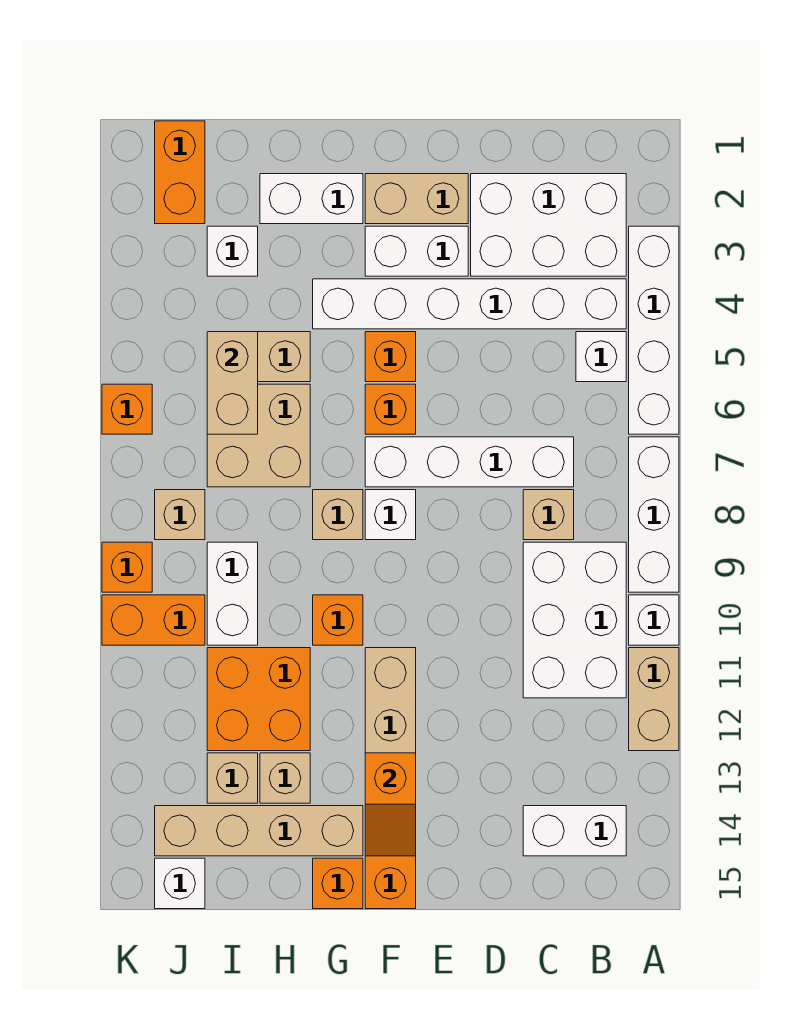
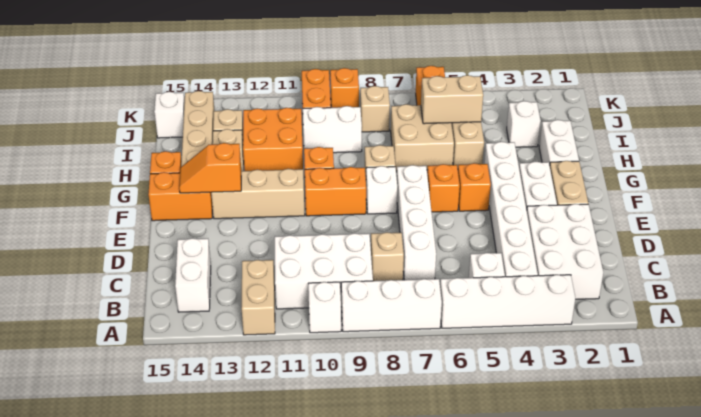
tan 1x2 brick [629,648,679,751] -> tan 1x2 brick turned to [242,260,275,335]
orange 1x2 brick [155,121,205,224] -> orange 1x2 brick moved to [305,167,366,216]

